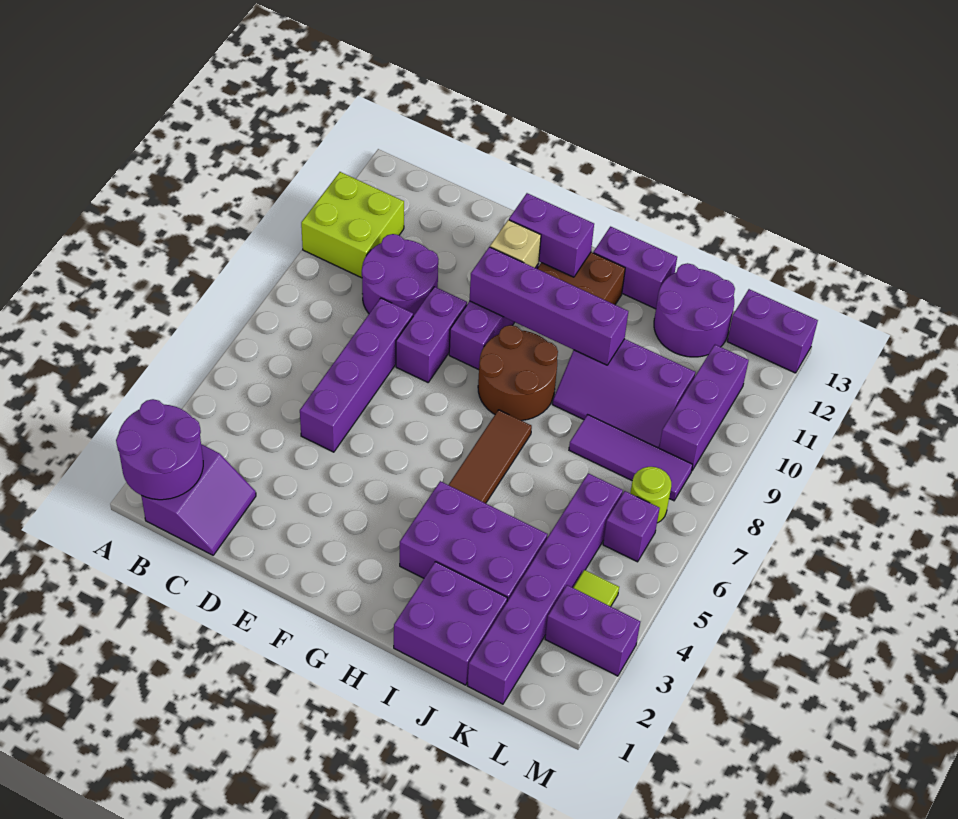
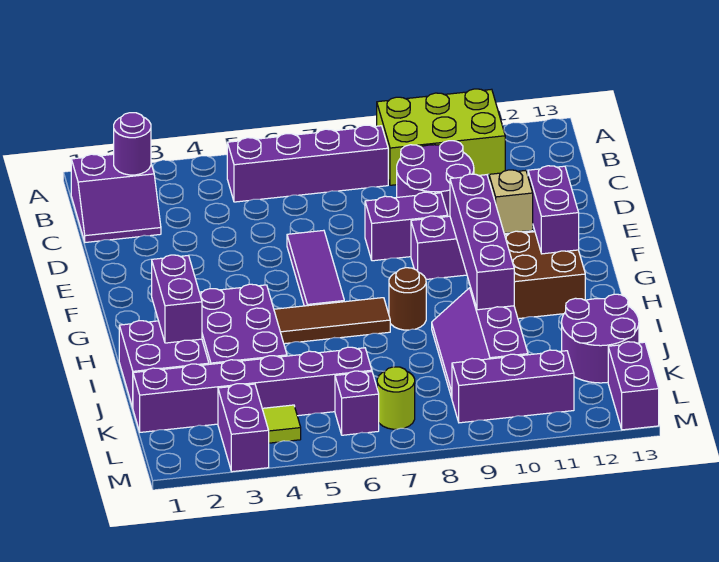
purple 2x2 round brick [116,399,203,500] -> purple 1x1 round brick [114,113,151,175]
lime 2x2 brick [301,172,404,278] -> lime 2x3 brick [377,89,505,185]
purple 1x4 brick [300,298,413,452] -> purple 1x4 brick moved to [227,125,388,202]
brown 2x2 round brick [478,325,558,421] -> brown 1x1 round brick [389,268,426,330]
purple 1x2 brick [593,227,677,309] -> purple 1x2 brick moved to [152,255,202,343]
purple 1x3 tile [569,415,693,501] -> purple 1x3 tile moved to [287,230,344,306]

